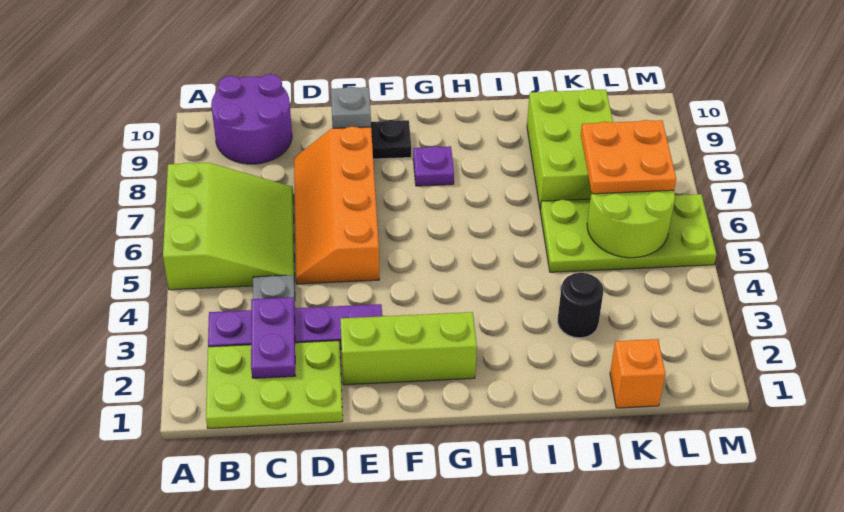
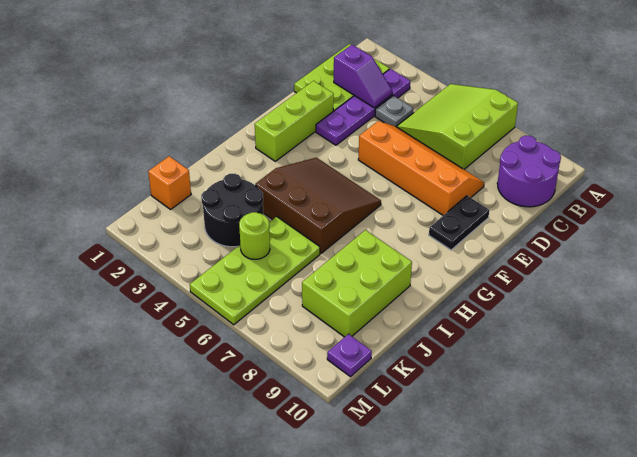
lime 3x3 slope [163,163,295,290] -> lime 3x3 slope turned to [397,84,518,169]
purple 1x2 plate [251,297,295,378] -> purple 1x2 slope [334,45,392,108]
grey 1x1 brick [331,87,371,128] -> none
none -> brown 3x3 slope [255,158,381,253]
purple 1x1 plate [413,146,454,186] -> purple 1x1 plate moved to [327,334,372,377]
black 1x1 round brick [558,273,603,338] -> black 2x2 round brick [201,174,263,247]
lime 2x3 brick [527,89,613,209] -> lime 2x3 brick turned to [302,230,412,337]
lime 2x2 round brick [587,190,675,258] -> lime 1x1 round brick [239,212,270,259]
orange 2x2 plate [581,120,676,194] -> none

